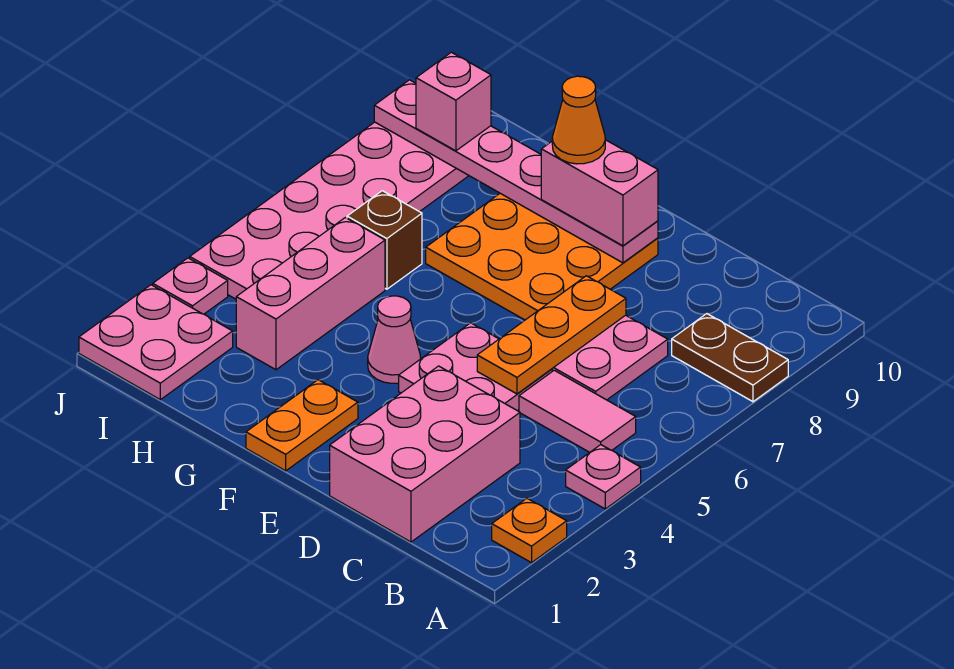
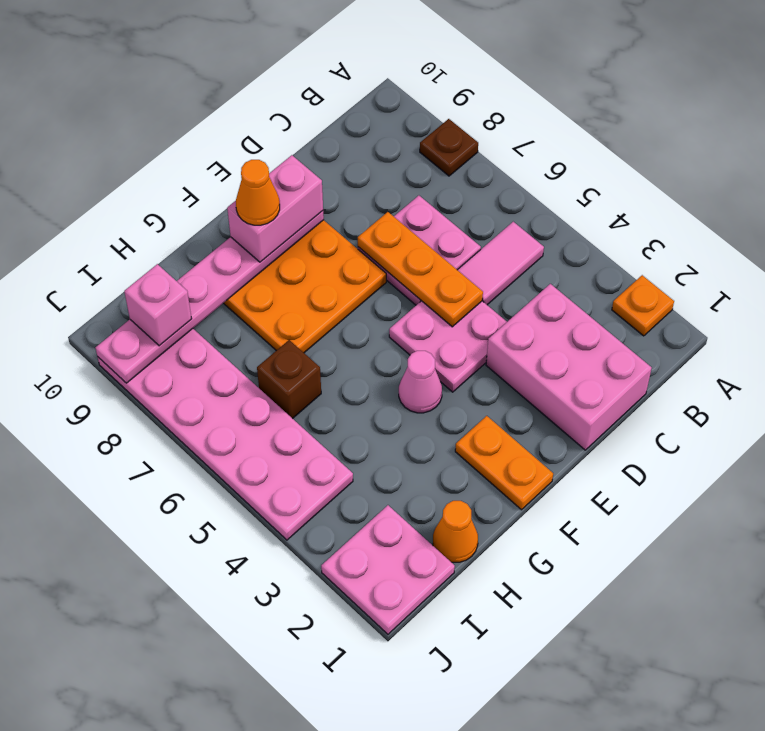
pink 1x1 plate [566,445,641,509] -> none
brown 1x2 plate [672,314,788,402] -> brown 1x1 plate [420,119,478,176]
none -> orange 1x1 cone [433,501,478,562]
pink 1x3 brick [236,218,385,370] -> none
pink 1x1 plate [153,258,228,314] -> none

